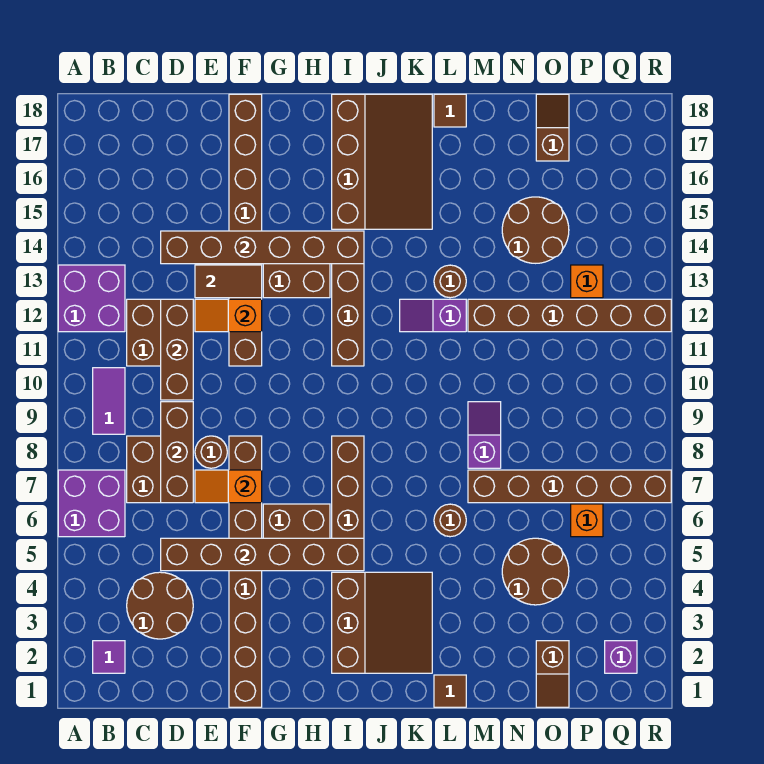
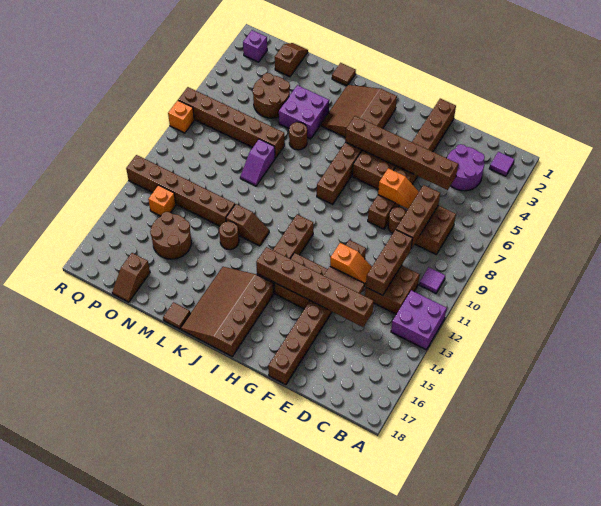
purple 2x2 brick [58,470,125,537] -> purple 2x2 brick moved to [279,85,329,139]
purple 1x2 tile [93,368,125,434] -> purple 1x1 tile [419,267,445,293]
brown 2x2 round brick [127,572,193,639] -> purple 2x2 round brick [447,144,485,191]
purple 1x2 slope [400,299,466,332] -> brown 1x2 slope [226,204,269,246]
orange 1x1 brick [571,504,603,537] -> orange 1x1 brick moved to [168,100,194,133]

